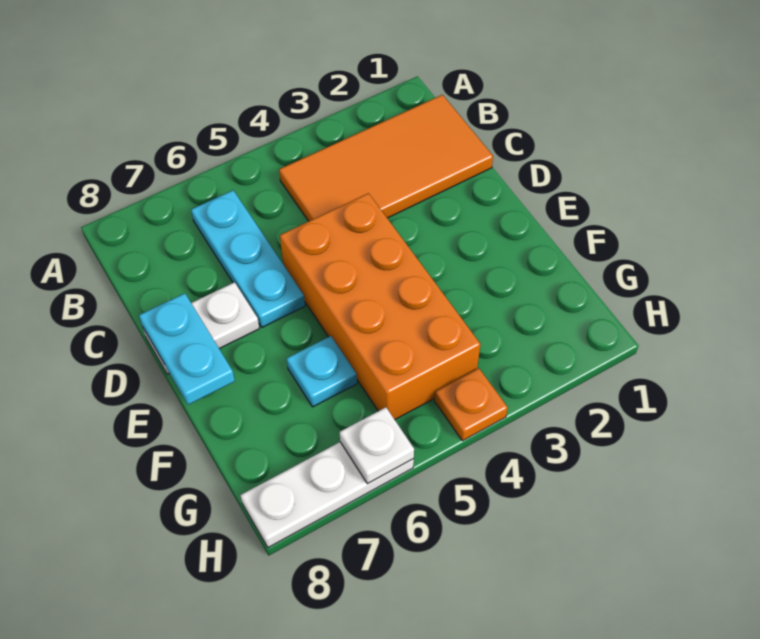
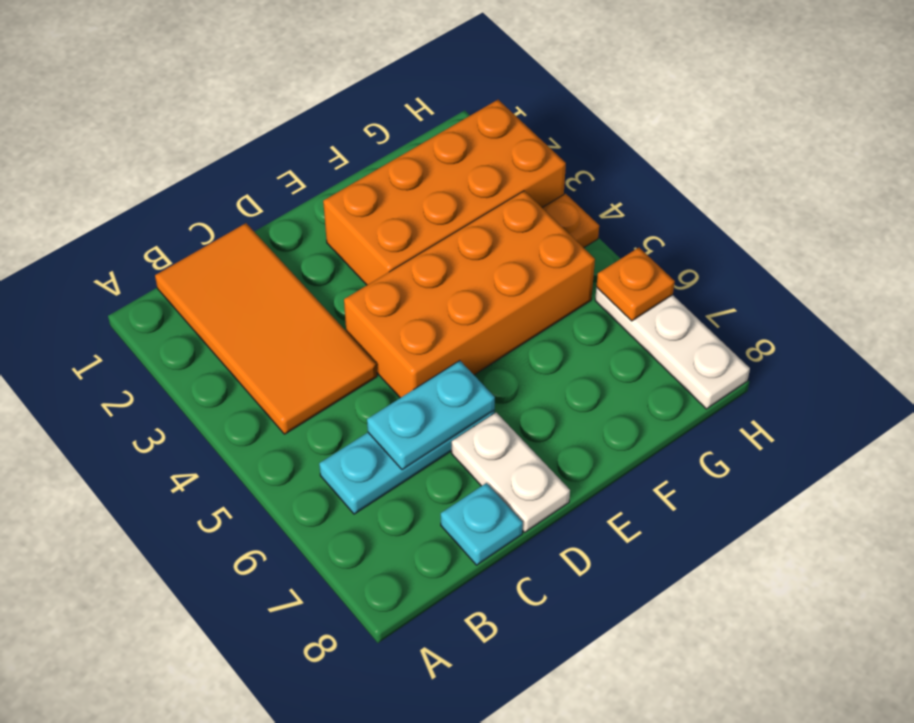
cyan 1x2 plate [139,293,235,405] -> cyan 1x2 plate moved to [367,361,495,470]
none -> orange 2x4 brick [323,100,566,285]
cyan 1x1 plate [287,336,357,407] -> cyan 1x1 plate moved to [441,483,523,565]
white 1x1 plate [340,407,414,484] -> orange 1x1 plate [596,248,675,321]

